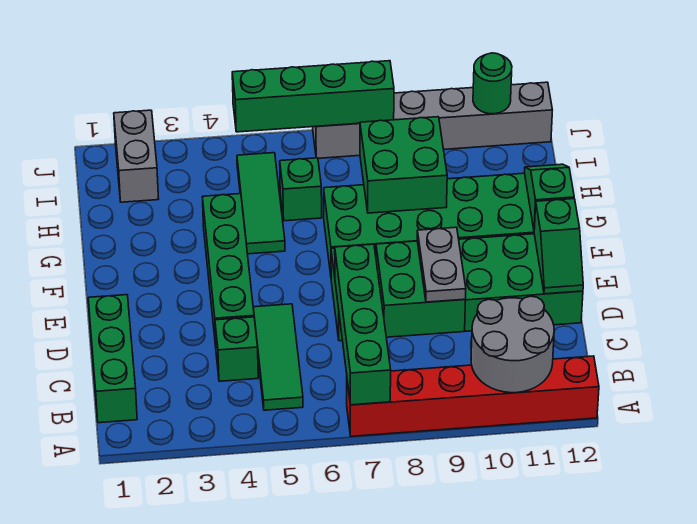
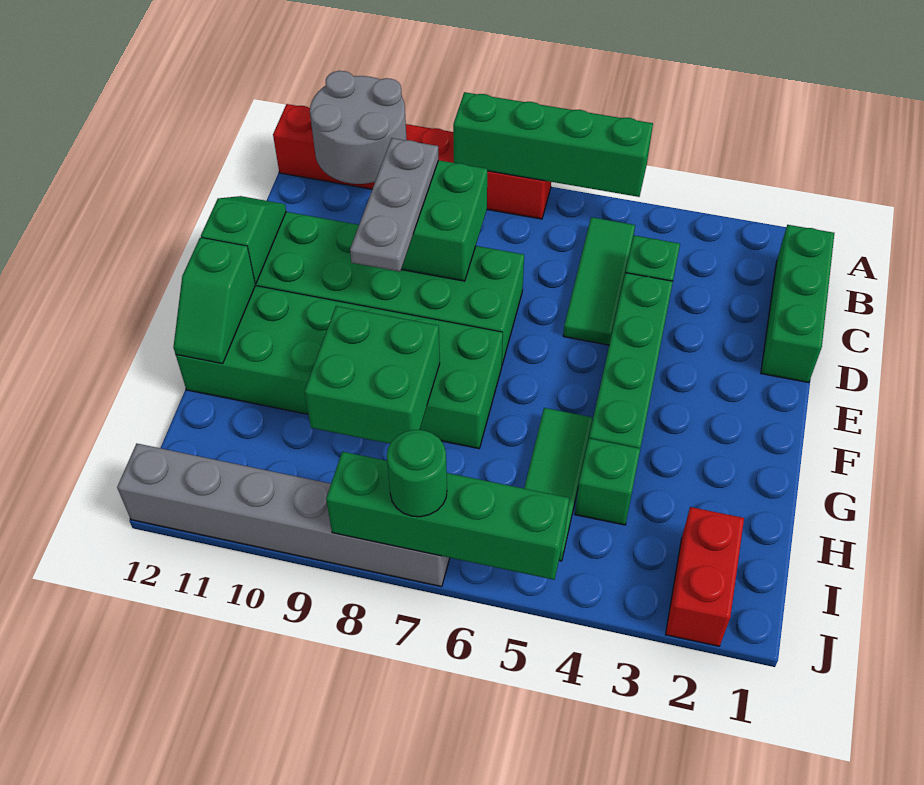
green 1x4 brick [335,244,391,405] -> green 1x4 brick turned to [453,92,653,197]
grey 1x2 plate [417,227,466,302] -> grey 1x3 plate [350,138,439,272]
green 1x1 brick [280,158,322,221] -> green 1x1 brick moved to [575,438,640,525]
grey 1x2 brick [114,110,158,202] -> red 1x2 brick [666,507,744,646]
green 1x1 round brick [473,53,512,114] -> green 1x1 round brick moved to [387,430,447,517]

